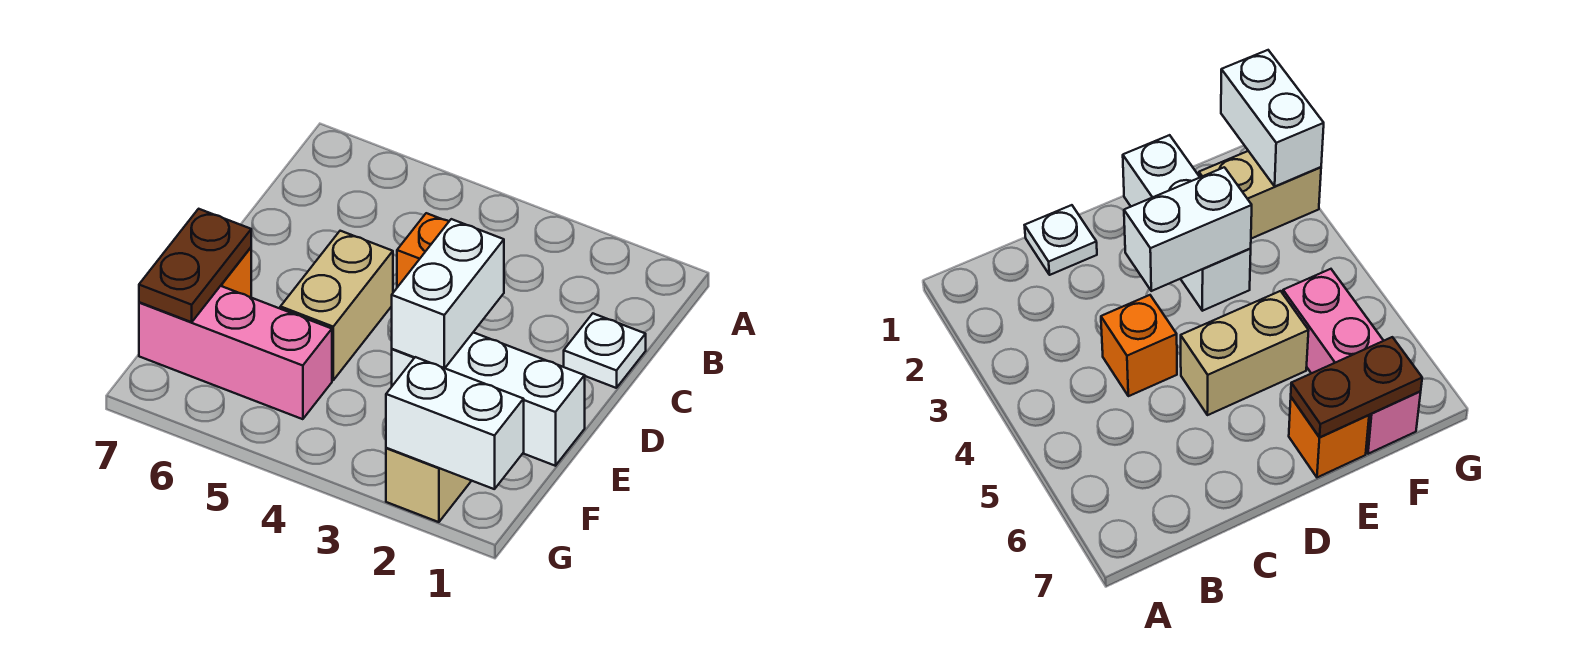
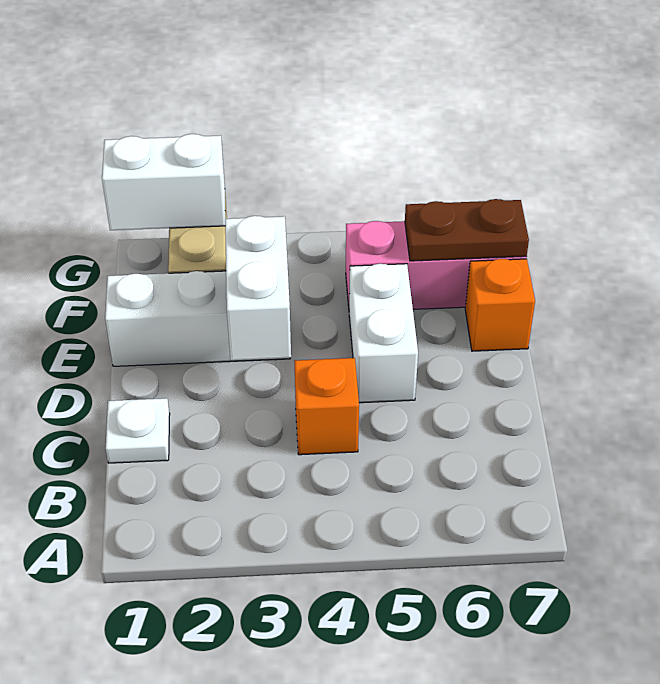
tan 1x2 brick [280,231,393,380] -> white 1x2 brick [349,264,418,403]
brown 1x2 plate [139,209,251,322] -> brown 1x2 plate turned to [405,199,529,261]

